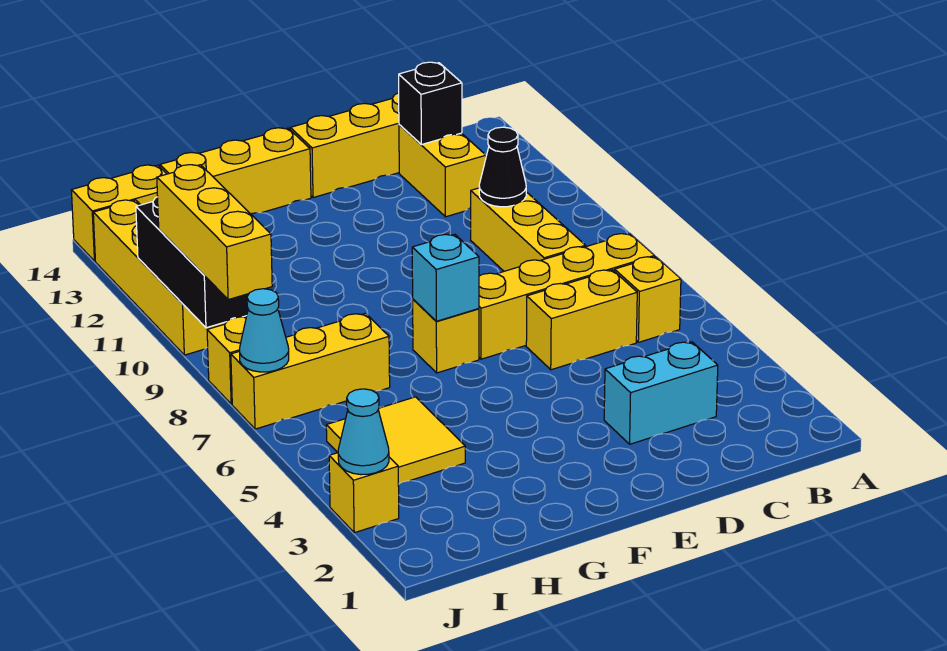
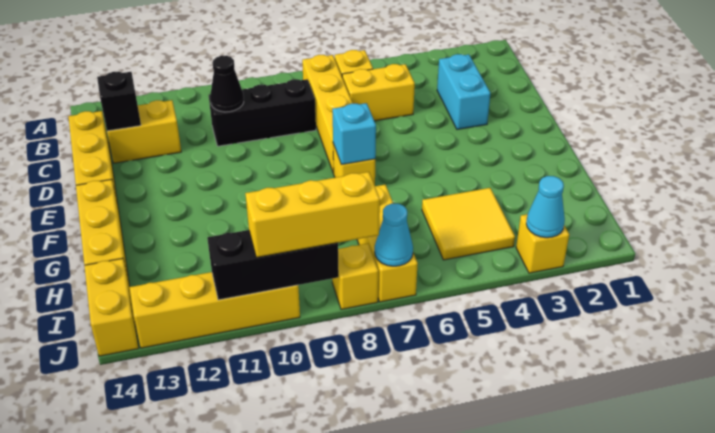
yellow 1x2 brick [526,270,637,370] -> yellow 1x2 brick turned to [342,64,415,121]
yellow 1x3 brick [471,188,586,271] -> black 1x3 brick [209,79,316,146]

